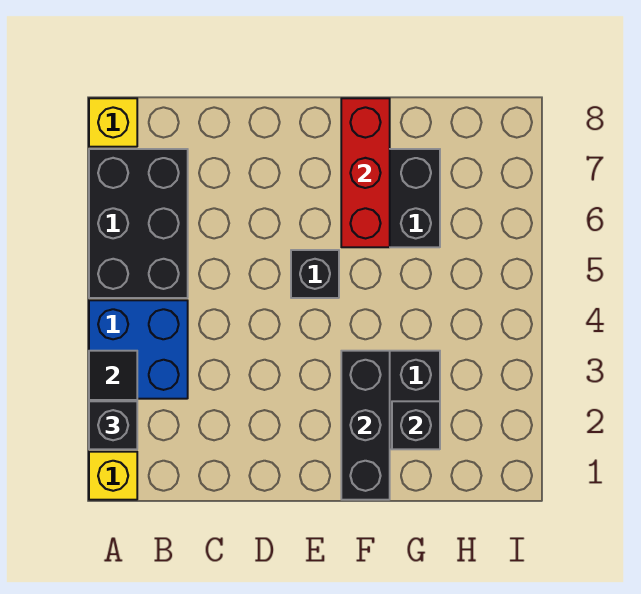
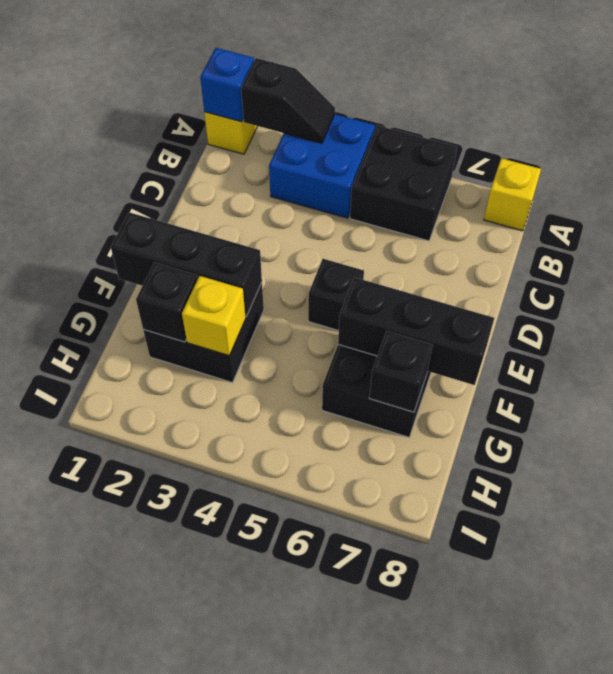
none -> blue 1x1 brick [200,48,254,122]
black 1x1 brick [89,401,137,449] -> black 1x1 brick moved to [369,331,432,412]
black 2x3 brick [89,149,188,298] -> black 2x2 brick [350,125,457,241]
red 1x3 brick [341,98,390,247] -> black 1x3 brick [338,277,494,385]
none -> yellow 1x1 brick [182,276,246,356]

